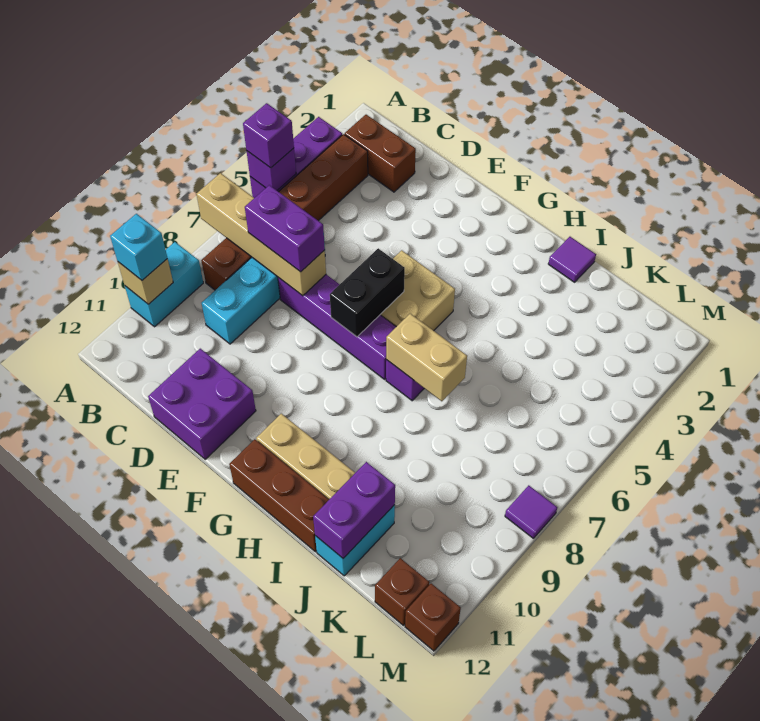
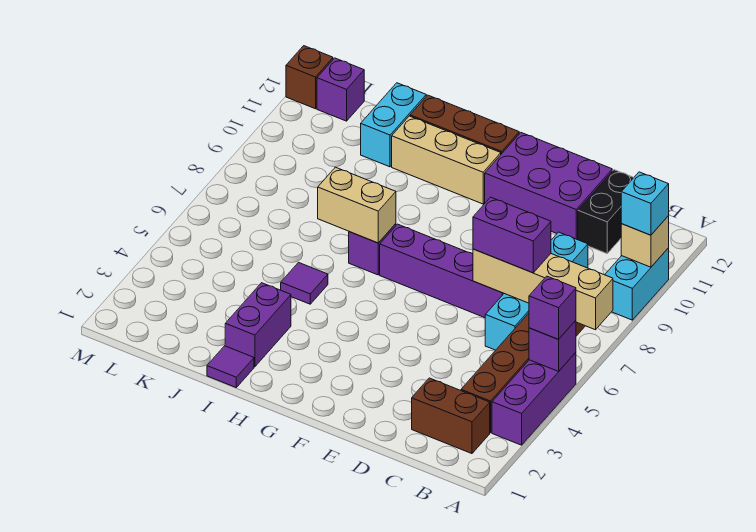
purple 2x2 brick [148,349,256,459] -> purple 2x3 brick [485,133,612,240]
tan 2x2 brick [380,250,455,331] -> none
black 1x2 brick [330,248,405,337] -> black 1x2 brick moved to [578,170,634,253]
purple 1x2 brick [313,462,395,558] -> purple 1x2 brick moved to [225,283,291,367]
brown 1x1 brick [375,558,429,626] -> purple 1x1 brick [317,58,364,121]
purple 1x1 tile [505,485,557,538] -> purple 1x1 tile moved to [281,263,328,304]

